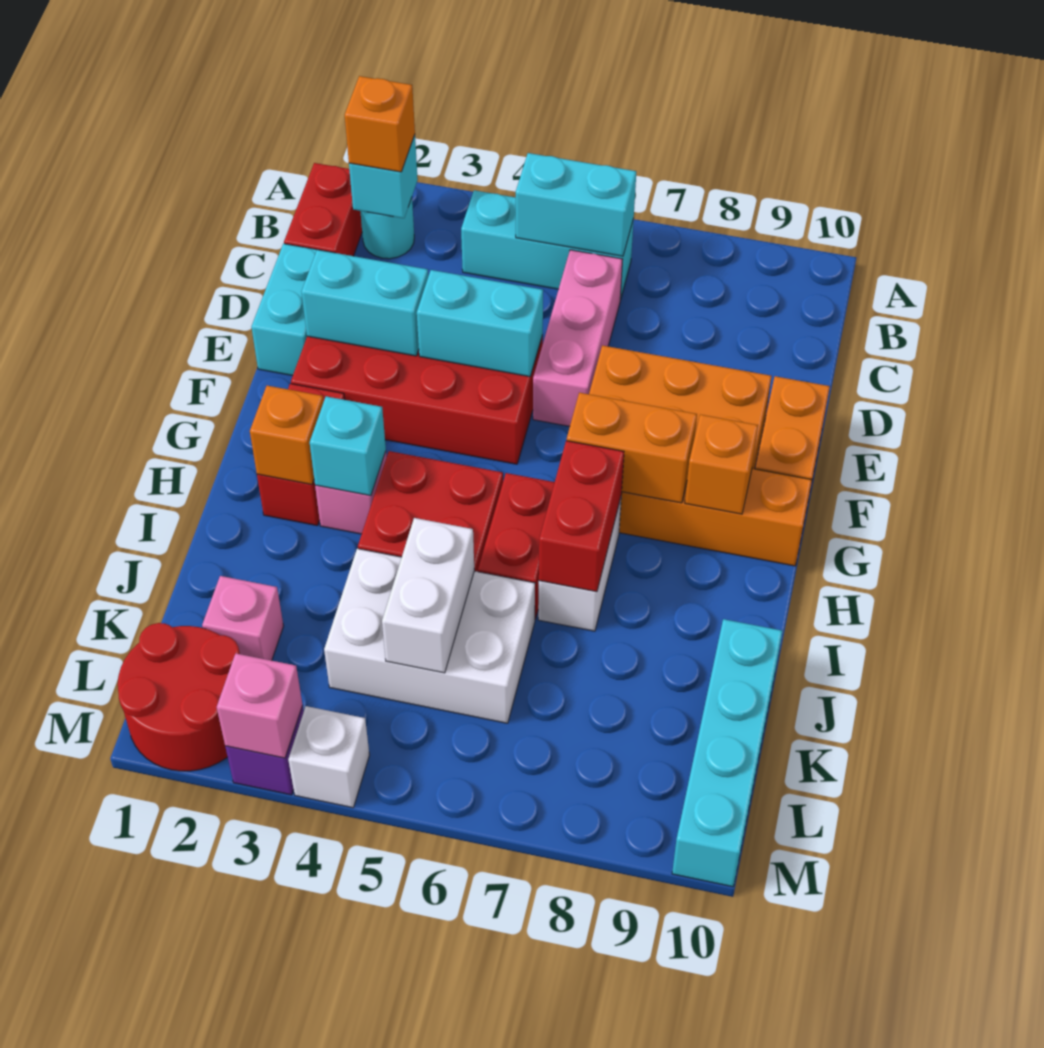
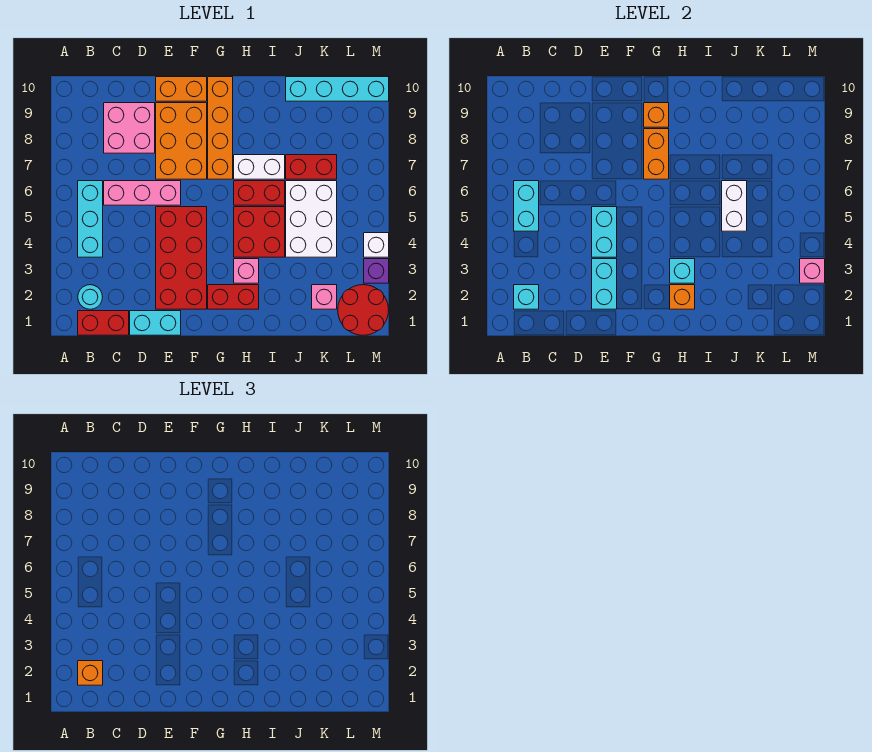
none -> pink 2x2 brick [104,103,155,153]
red 1x2 brick [539,441,624,592] -> red 1x2 brick moved to [286,155,337,179]
white 1x2 brick [382,518,474,673] -> white 1x2 brick turned to [722,181,747,231]

